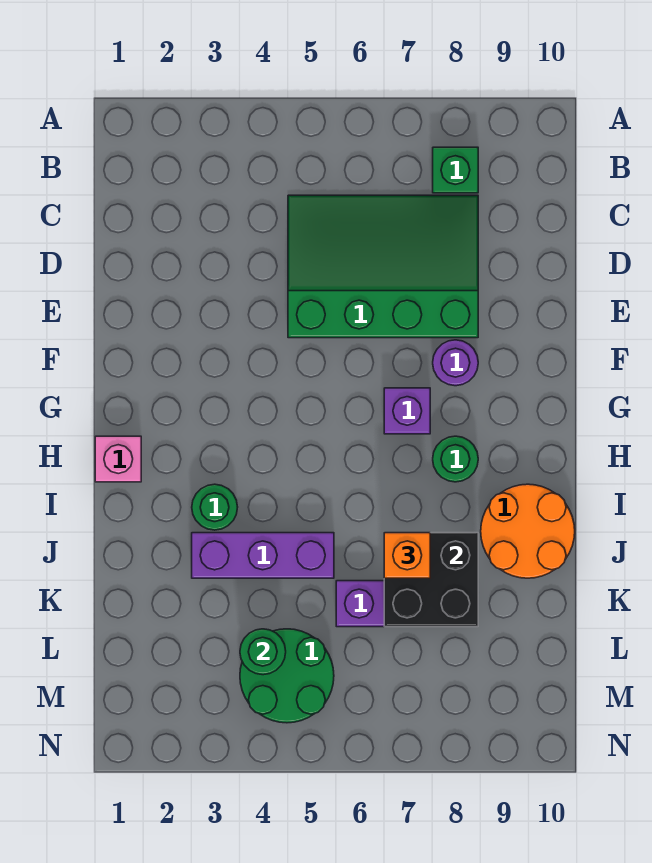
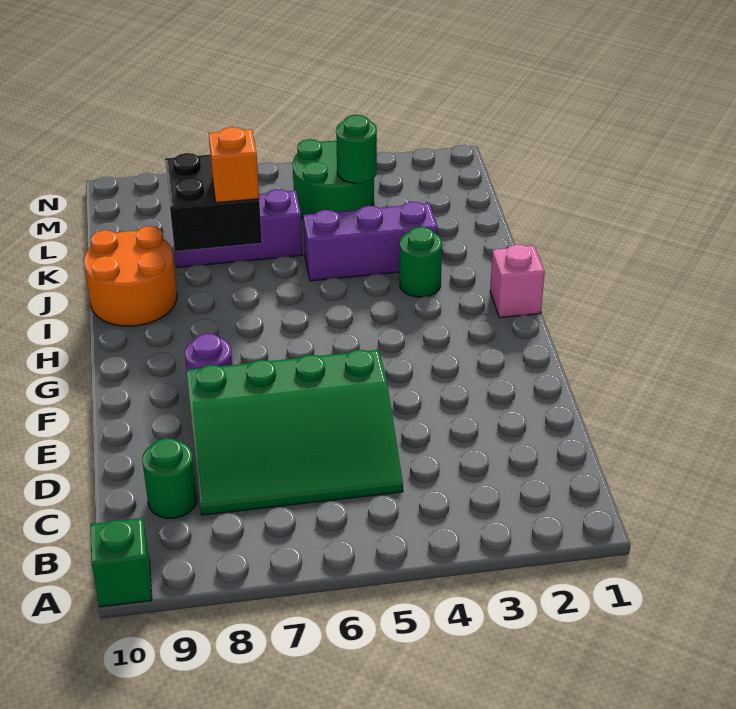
green 1x1 brick [433,147,478,193] -> green 1x1 brick moved to [90,518,152,607]
purple 1x1 brick [384,388,430,434] -> none
green 1x1 round brick [433,436,478,482] -> green 1x1 round brick moved to [142,438,197,518]

